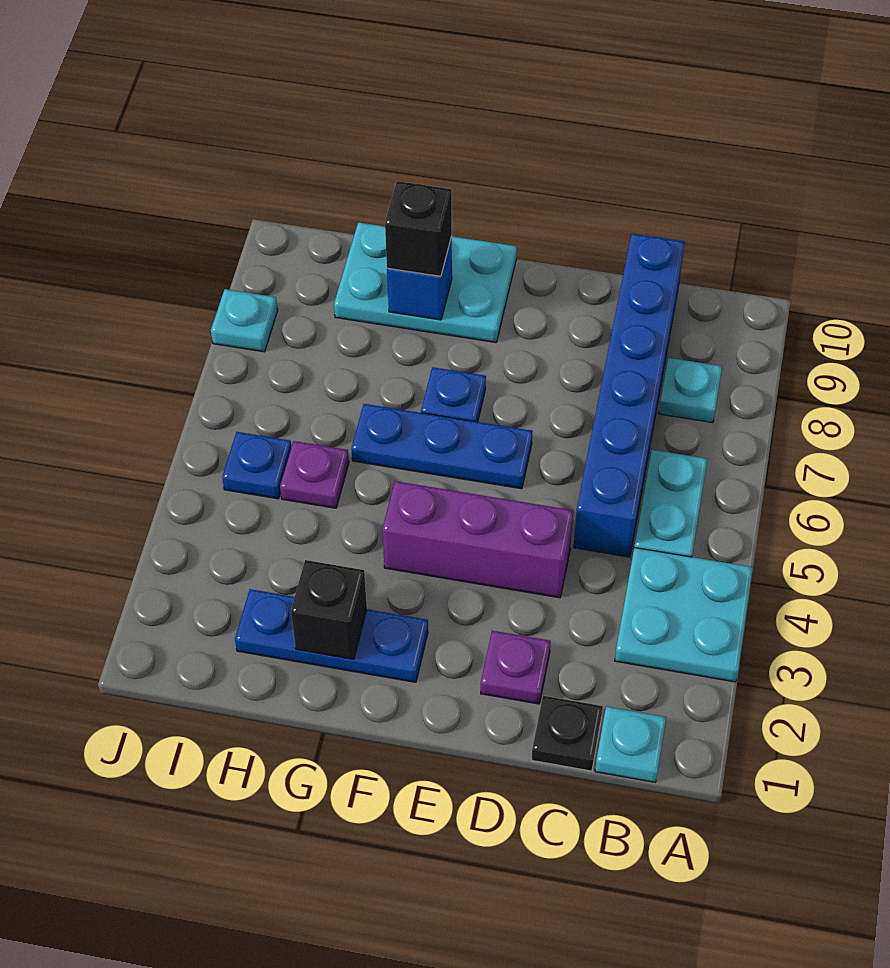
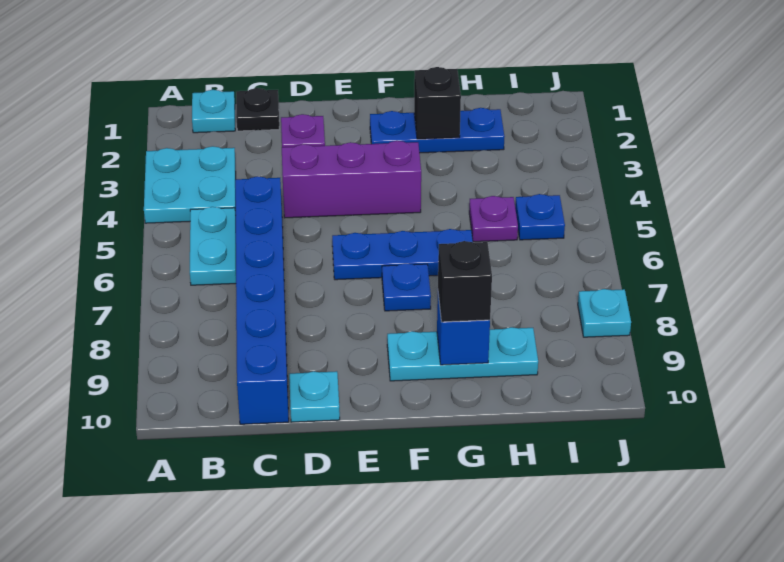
cyan 1x1 plate [659,358,722,423] -> cyan 1x1 plate moved to [289,371,340,422]
cyan 2x3 plate [334,222,517,342] -> cyan 1x3 plate [387,327,538,381]

